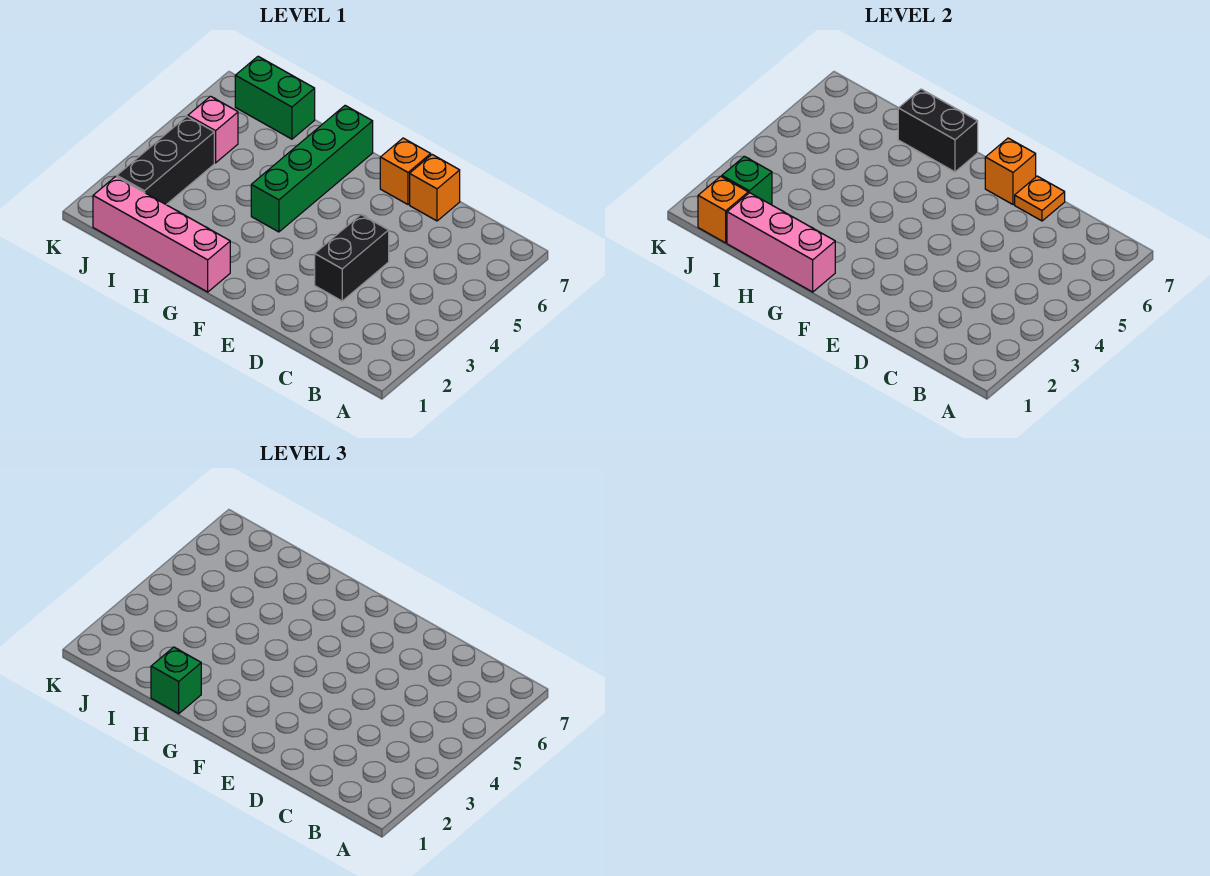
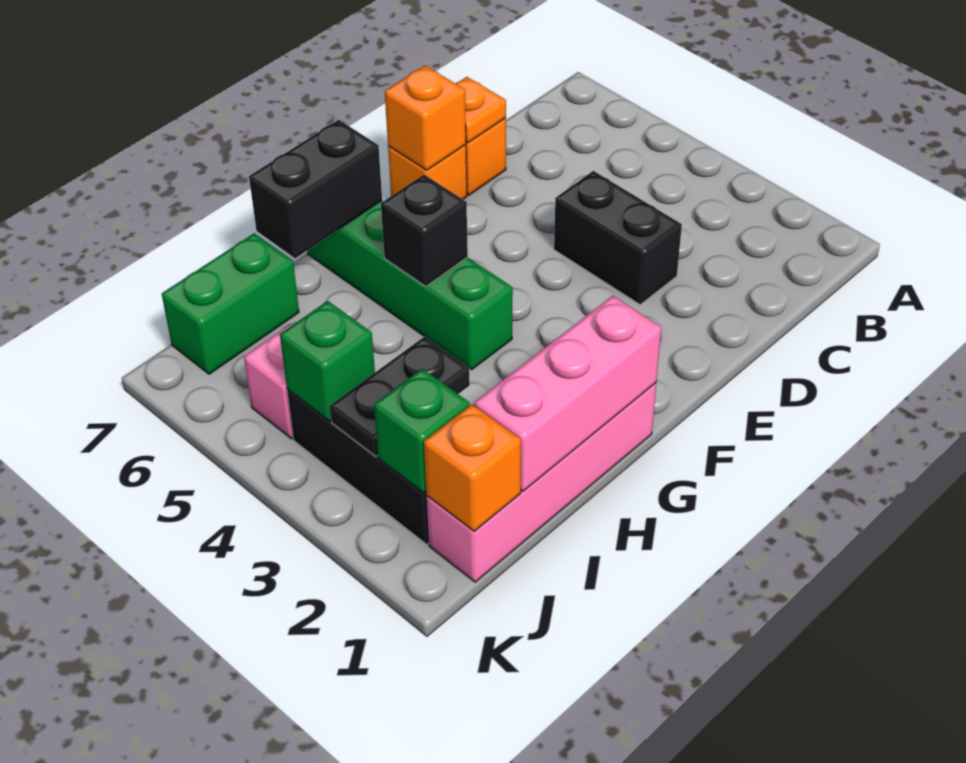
none -> black 1x1 brick [381,175,468,286]
green 1x1 brick [151,647,201,714] -> green 1x1 brick moved to [280,301,375,421]
none -> black 1x2 plate [330,337,470,456]

